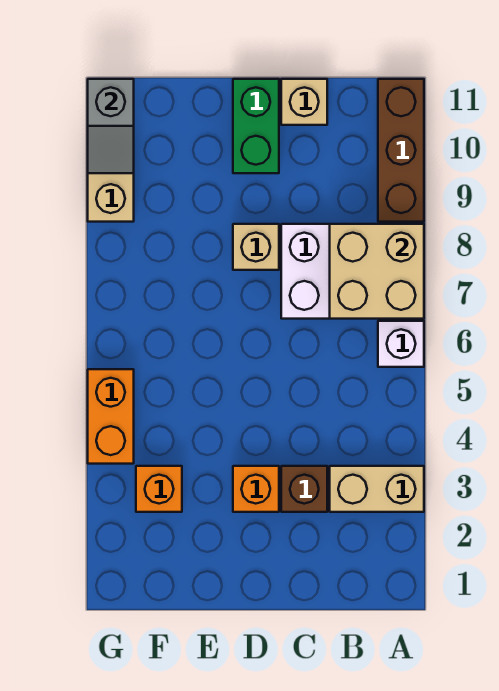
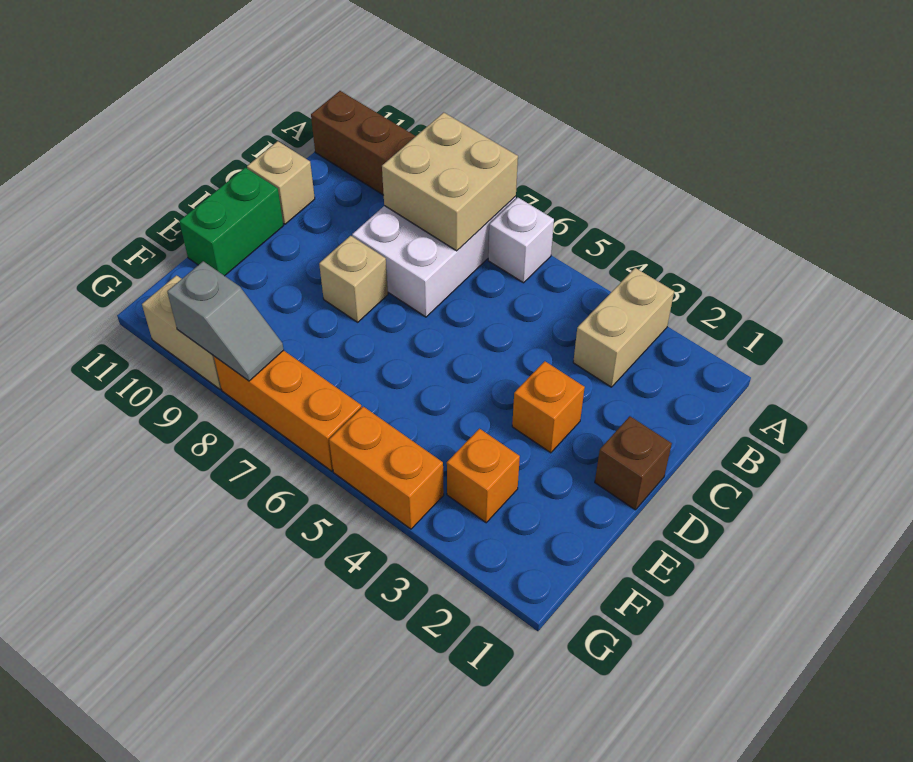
brown 1x1 brick [281,466,327,512] -> brown 1x1 brick moved to [595,416,672,510]
green 1x2 brick [233,79,279,173] -> green 1x2 brick turned to [179,167,283,276]
none -> orange 1x3 brick [214,350,362,471]
grey 1x2 slope [88,79,134,173] -> grey 1x2 slope moved to [167,261,284,381]

